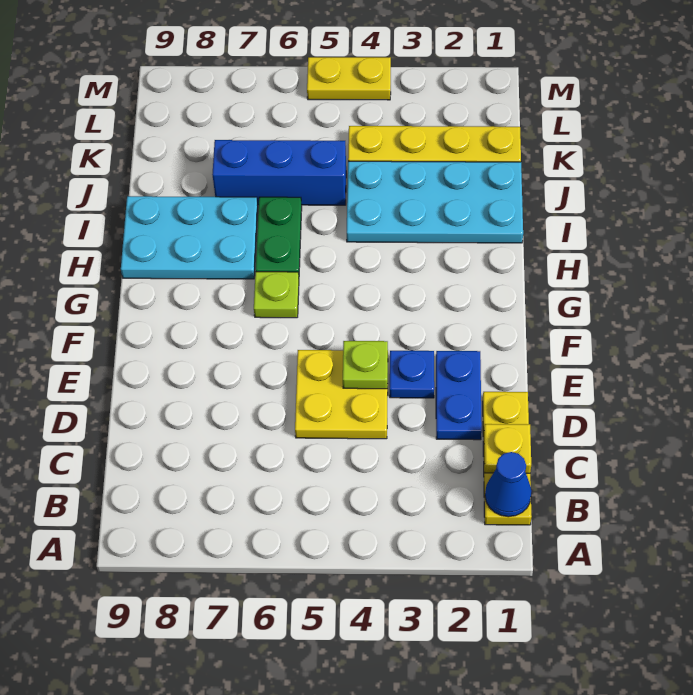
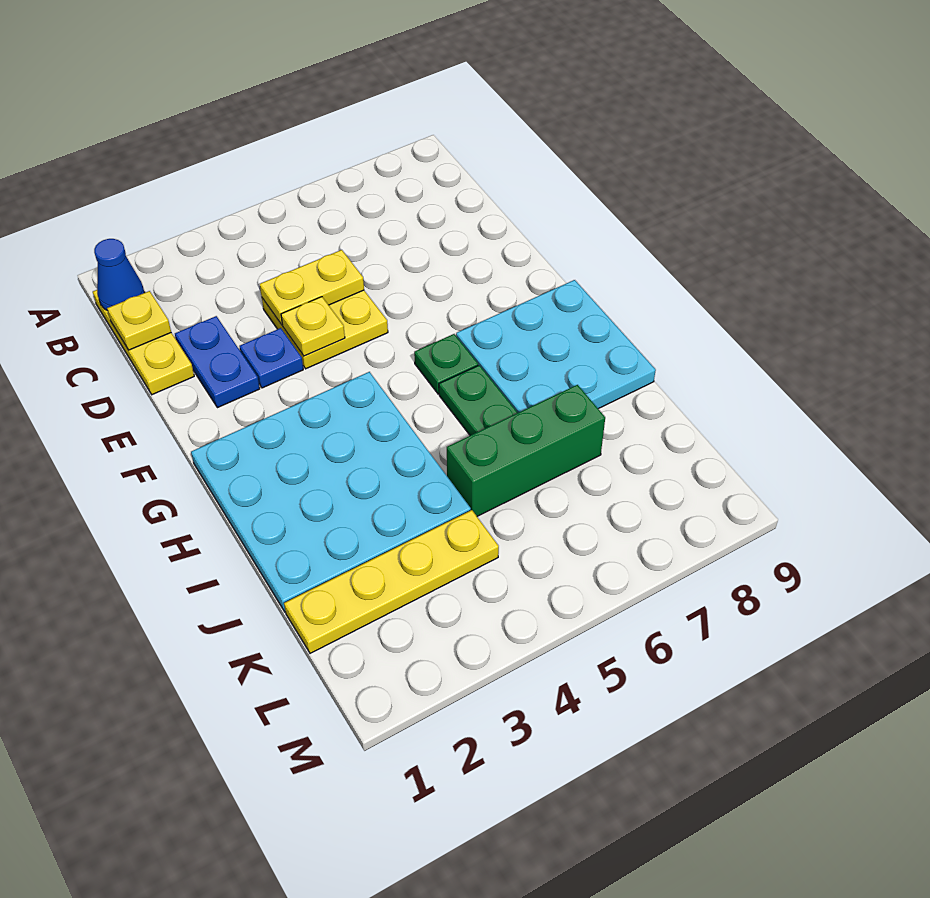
lime 1x1 plate [343,341,388,389] -> yellow 1x1 plate [281,297,345,356]
lime 1x1 plate [254,272,299,318] -> green 1x1 plate [414,334,478,394]
cyan 2x3 plate [121,196,258,279] -> cyan 3x3 plate [456,280,656,413]
cyan 2x4 plate [347,161,523,243] -> cyan 4x4 plate [191,372,471,612]
blue 1x3 brick [212,140,346,205] -> green 1x3 brick [447,385,605,516]
yellow 1x2 plate [307,57,391,100] -> yellow 1x2 plate moved to [260,250,364,325]

